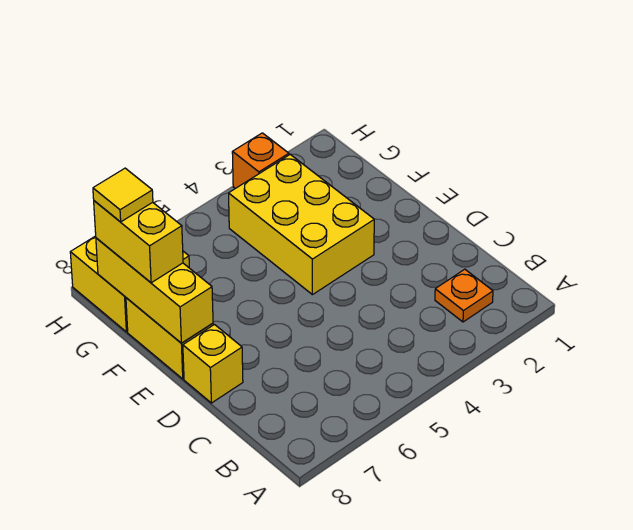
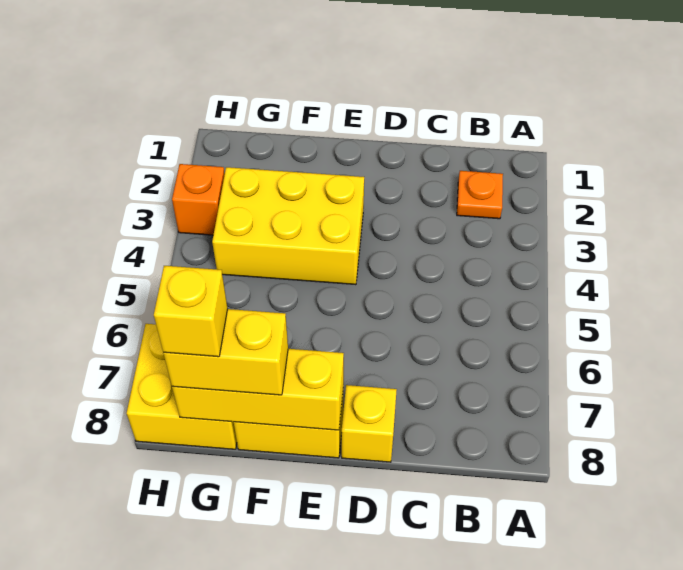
yellow 1x1 tile [93,168,153,222] -> yellow 1x1 brick [154,266,228,357]

